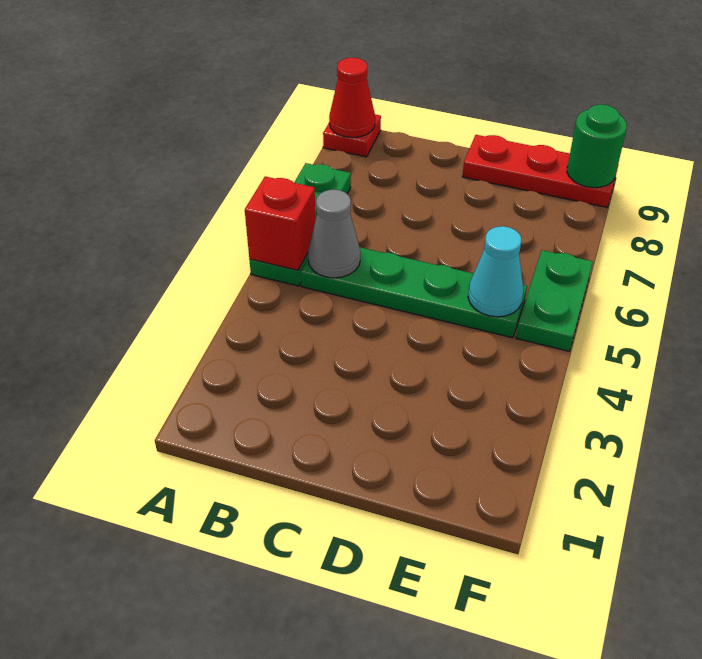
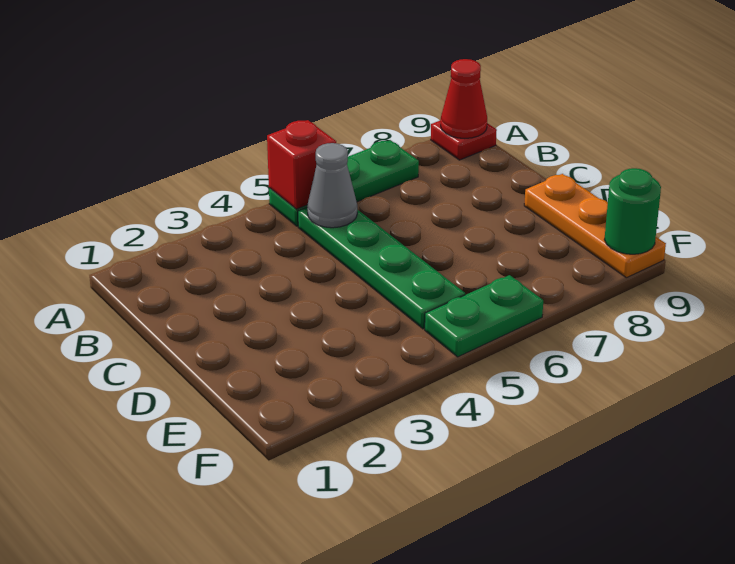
red 1x3 plate [463,135,619,207] -> orange 1x3 plate [524,174,666,278]
cyan 1x1 cone [468,226,523,317] -> none

